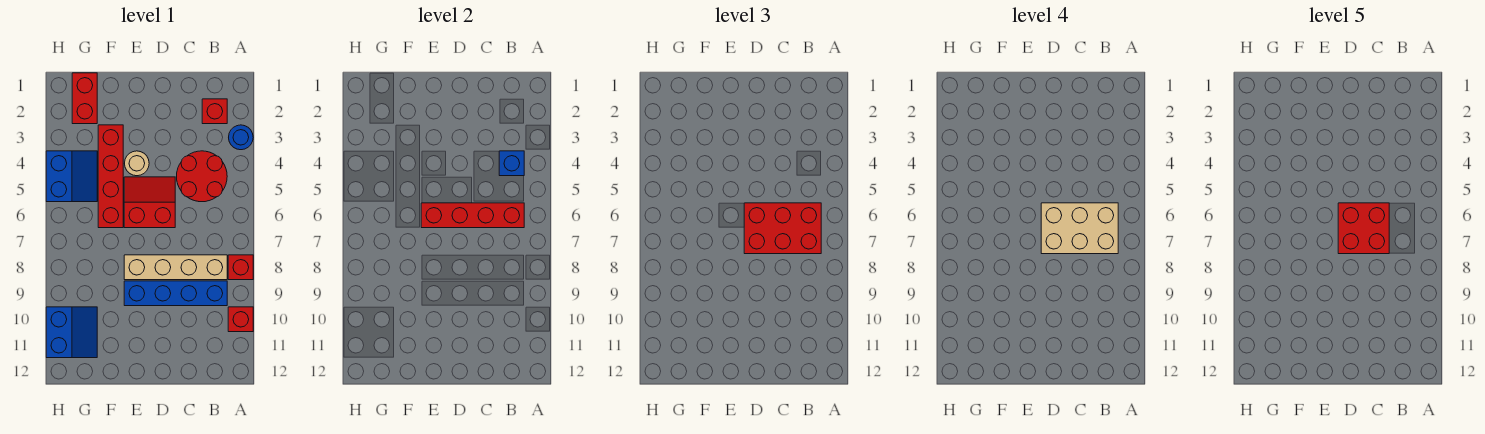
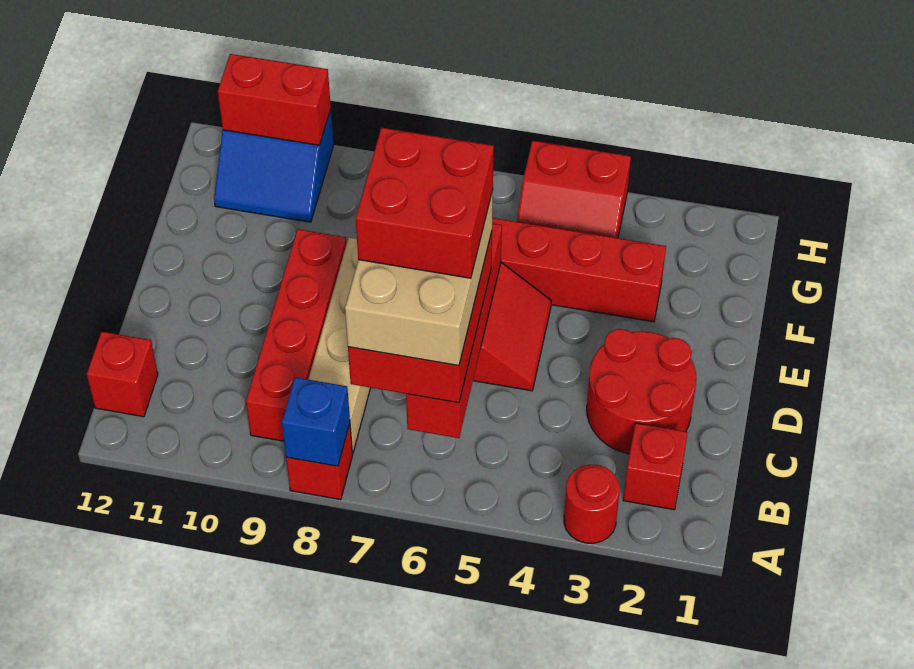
blue 1x1 round brick [229,125,253,150] -> red 1x1 round brick [564,465,620,543]
red 1x1 brick [228,307,253,332] -> red 1x1 brick moved to [87,332,158,417]
red 2x2 round brick [177,151,227,202] -> red 2x2 round brick moved to [587,329,696,454]
blue 1x1 brick [499,151,524,176] -> blue 1x1 brick moved to [282,377,350,466]
blue 1x4 brick [124,281,227,306] -> red 1x4 brick [246,229,346,441]
tan 1x1 round brick [125,151,149,176] -> none
red 1x2 brick [72,73,97,124] -> red 1x2 brick moved to [218,54,331,145]
blue 2x2 slope [46,151,97,202] -> red 2x2 slope [517,141,631,238]

